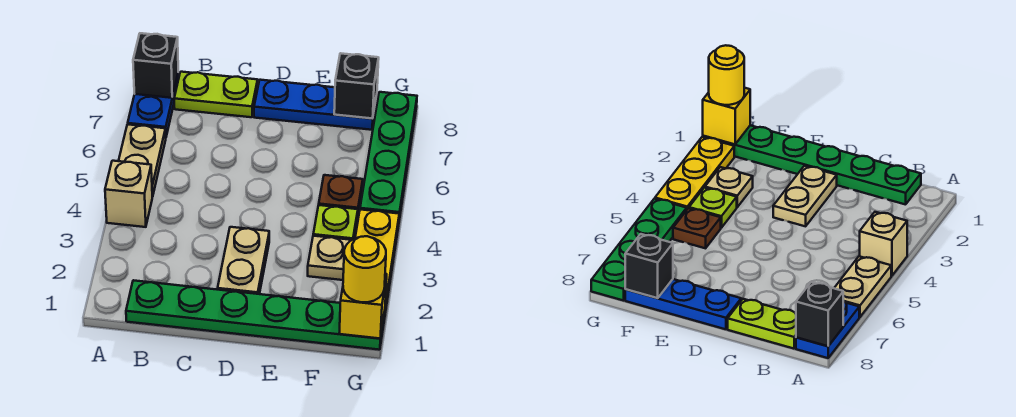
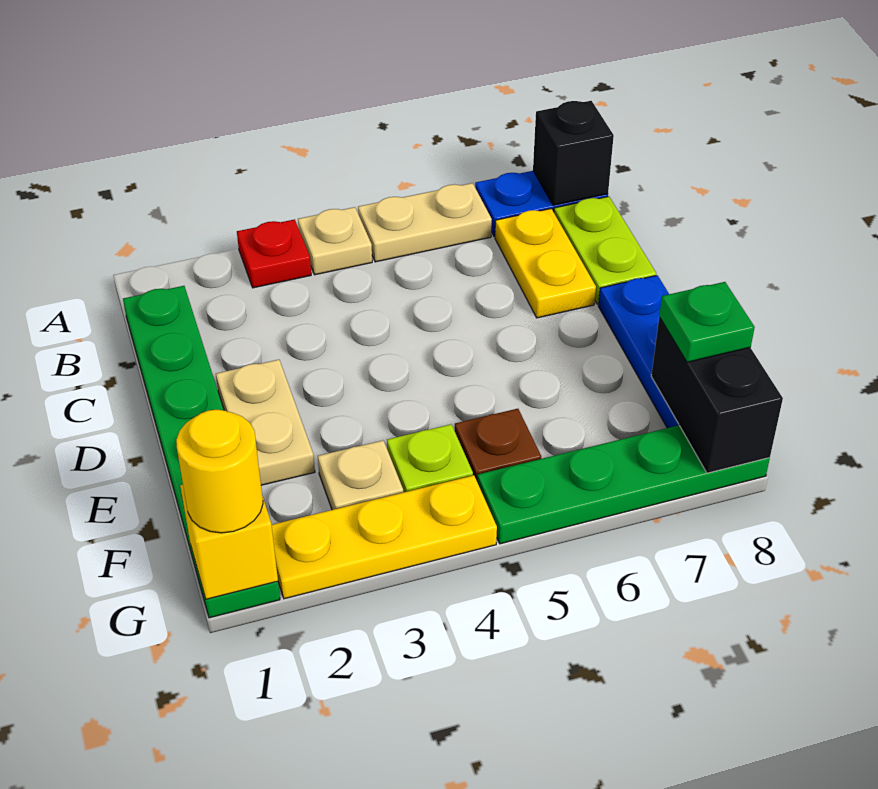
none -> red 1x1 plate [237,219,311,288]
tan 1x1 brick [105,161,152,227] -> tan 1x1 plate [298,207,372,275]
none -> yellow 1x2 plate [495,209,596,318]
tan 1x2 plate [218,227,269,294] -> tan 1x2 plate turned to [216,360,315,485]
black 1x1 brick [334,53,379,119] -> black 1x2 brick [651,317,783,473]
none -> green 1x1 plate [659,282,755,362]

